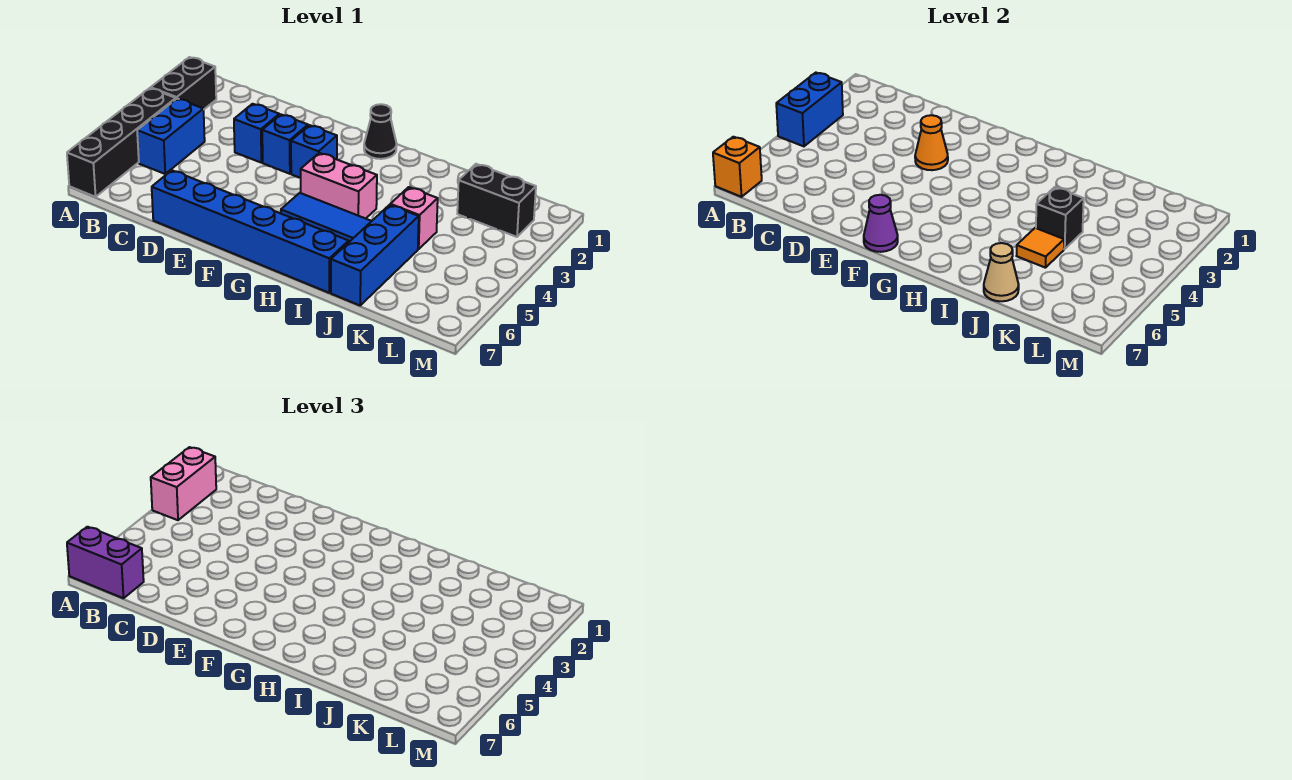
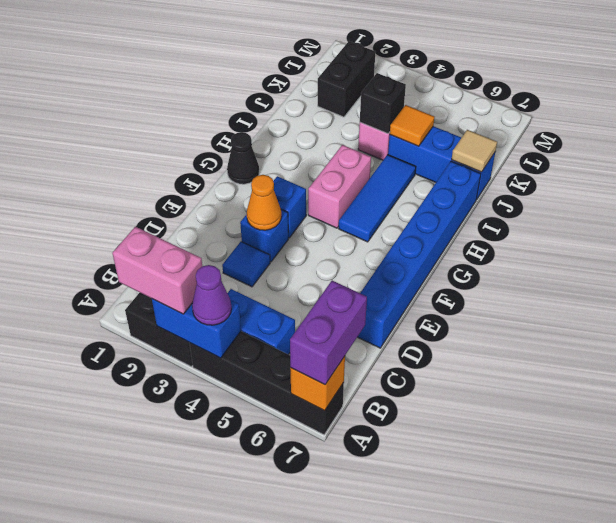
blue 1x1 brick [234,104,279,163] -> blue 1x1 tile [222,242,270,287]
purple 1x1 cone [864,195,898,252] -> purple 1x1 cone moved to [192,265,231,325]
tan 1x1 cone [984,243,1019,301] -> tan 1x1 tile [452,130,497,172]

